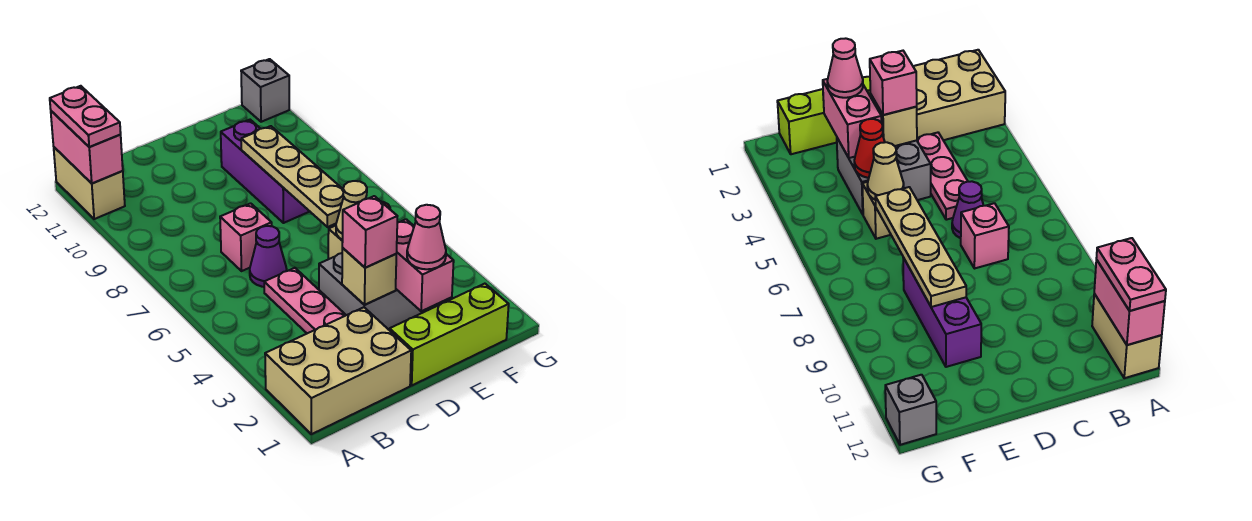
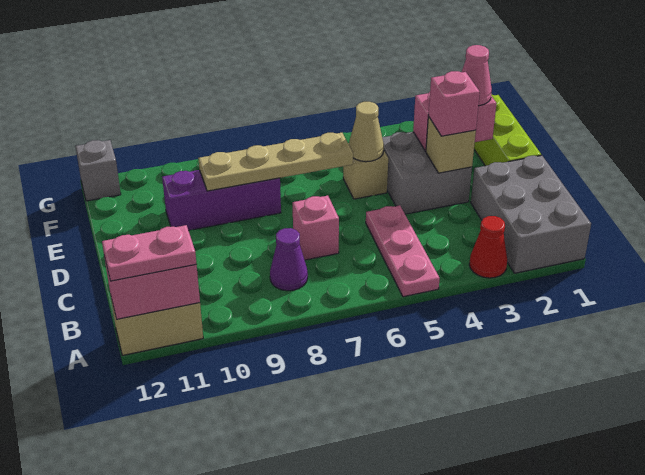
tan 2x3 brick [265,307,411,434] -> grey 2x3 brick [471,155,591,273]
pink 1x3 plate [264,268,346,333] -> pink 1x3 plate turned to [366,205,440,297]
purple 1x1 cone [250,226,287,287] -> purple 1x1 cone moved to [270,228,308,291]
red 1x1 cone [854,119,885,178] -> red 1x1 cone moved to [469,216,507,278]

